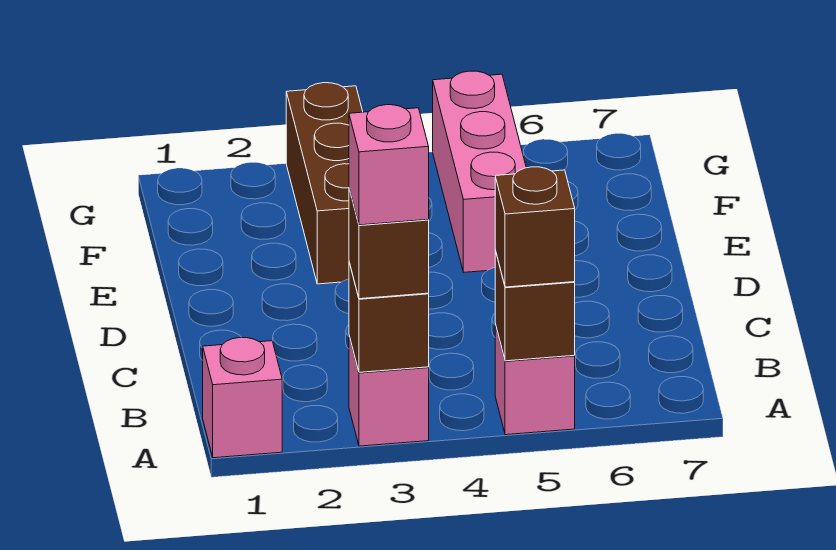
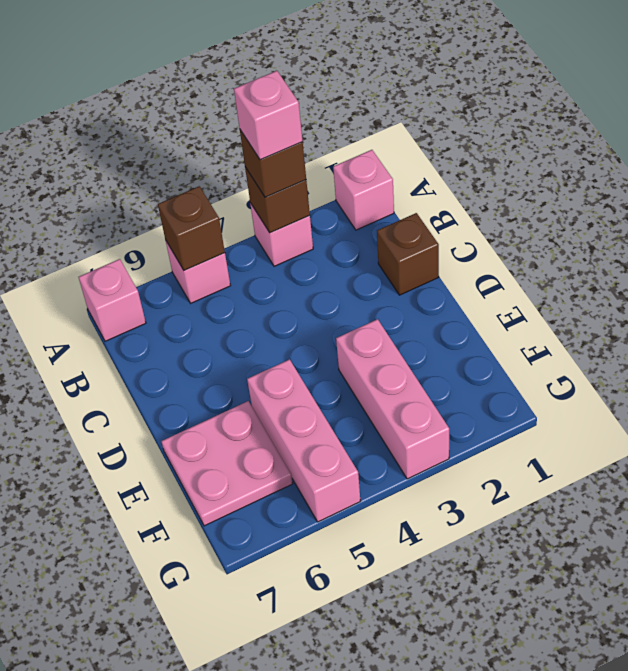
brown 1x1 brick [495,167,575,287] -> brown 1x1 brick moved to [377,213,439,295]
none -> pink 1x1 brick [79,259,146,341]
brown 1x3 brick [286,83,363,284] -> pink 1x3 brick [336,319,449,479]
none -> pink 2x2 plate [161,401,293,526]

